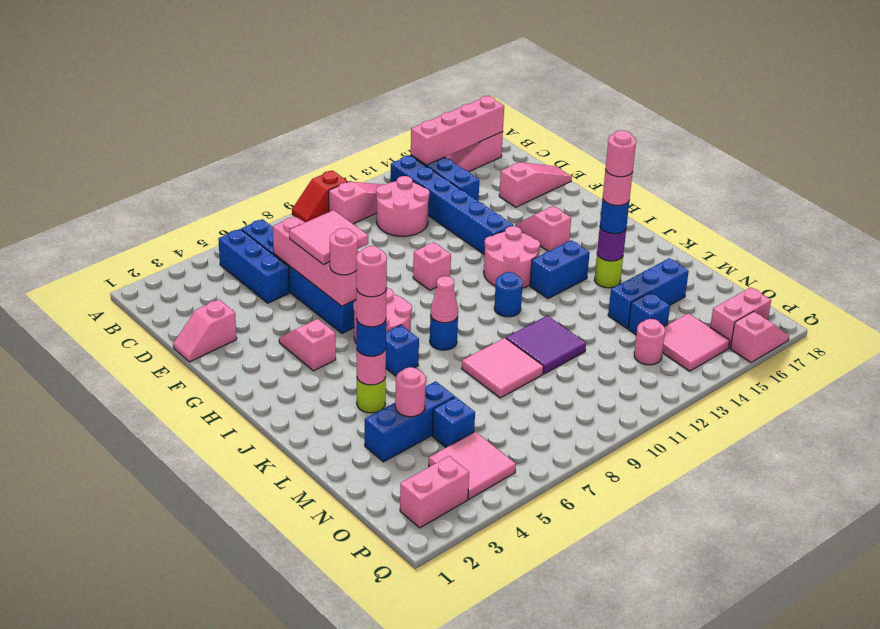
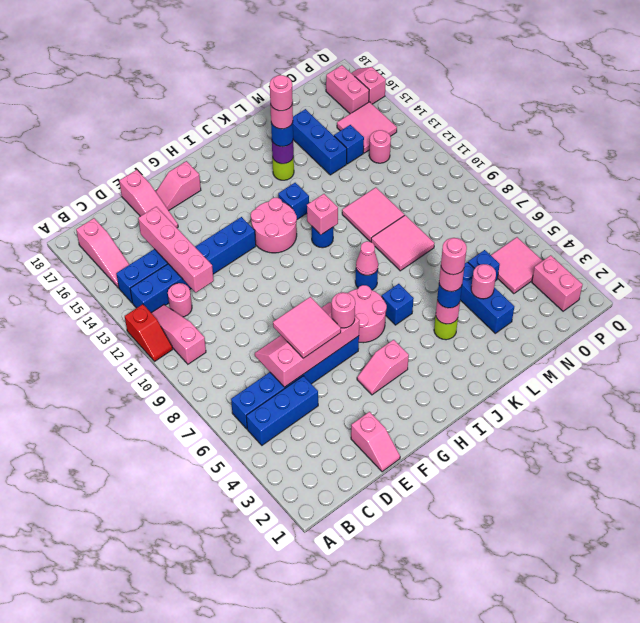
red 1x2 slope [292,170,348,222] -> red 1x2 slope moved to [125,304,173,362]
pink 1x4 brick [411,96,504,165] -> pink 1x4 brick moved to [138,207,214,292]
pink 2x2 round brick [376,176,429,236] -> pink 1x1 round brick [168,283,192,317]
pink 1x3 slope [499,162,572,207] -> pink 1x3 slope turned to [119,170,178,228]
pink 1x1 brick [413,242,451,290] -> pink 1x1 brick moved to [307,194,338,235]
pink 1x2 slope [515,206,571,251] -> pink 1x2 slope moved to [156,161,201,210]
blue 1x2 brick [530,240,590,299] -> blue 1x1 brick [278,183,309,219]
purple 2x2 tile [506,316,586,374] -> pink 2x2 tile [342,187,404,242]

